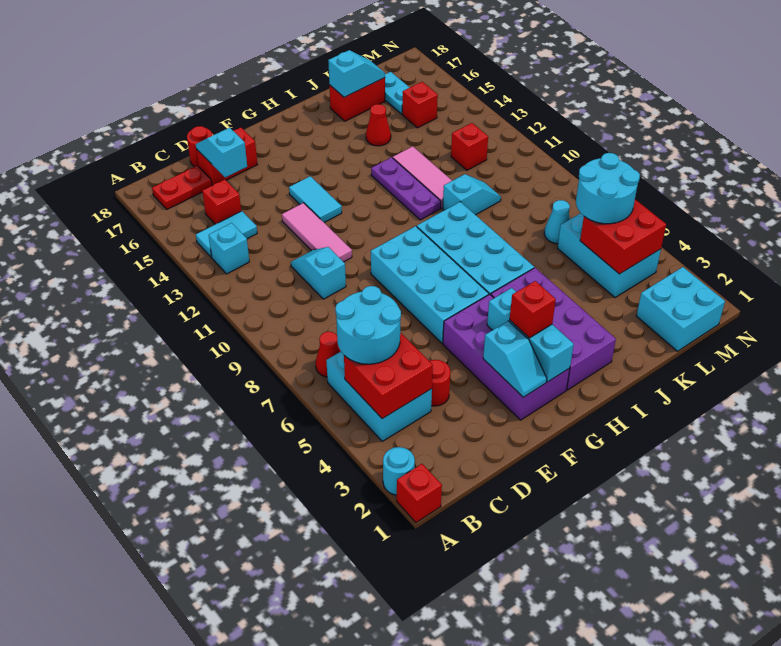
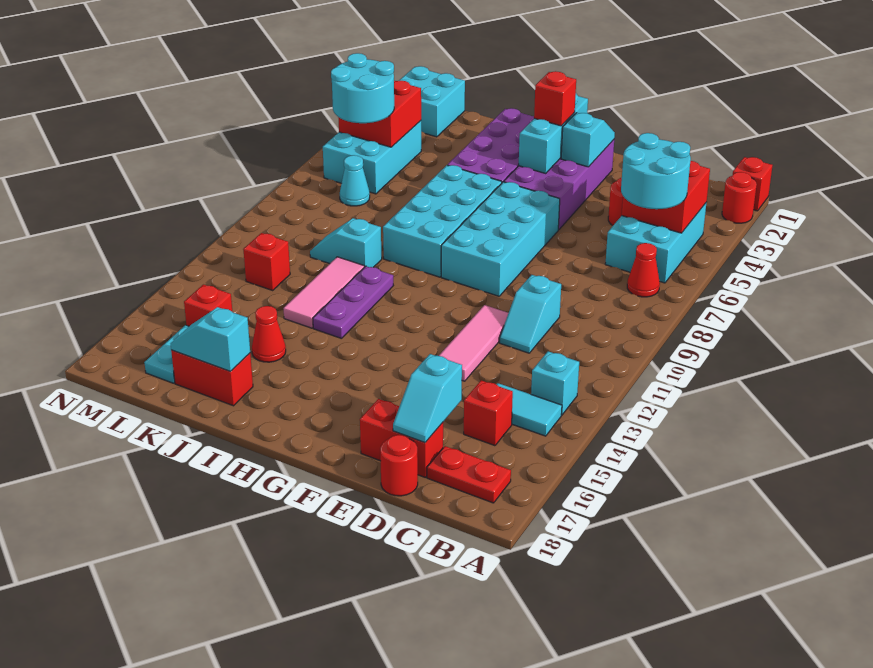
cyan 1x1 round brick [383,447,415,495] -> red 1x1 round brick [722,172,757,223]
cyan 1x2 tile [289,176,342,223] -> none

